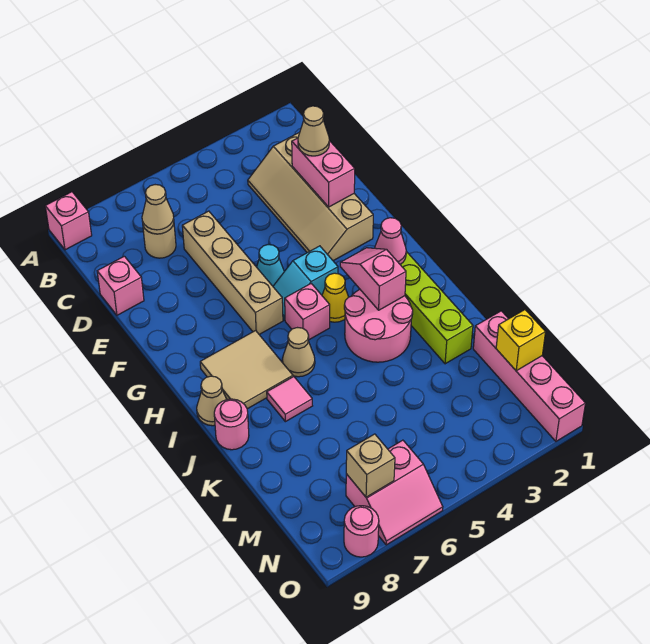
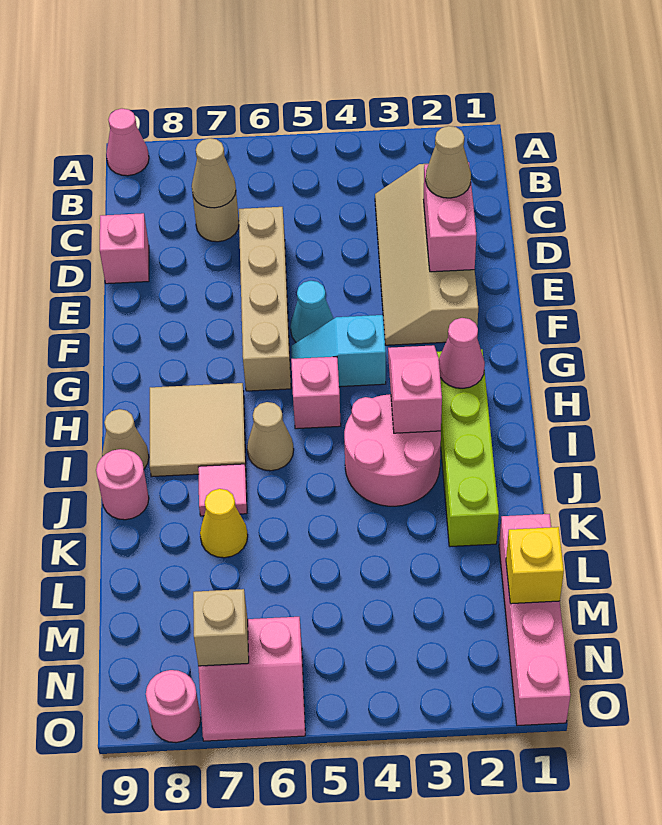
pink 1x1 brick [45,192,92,250] -> pink 1x1 cone [106,109,149,176]
yellow 1x1 cone [322,273,348,322] -> yellow 1x1 cone moved to [200,489,248,558]

